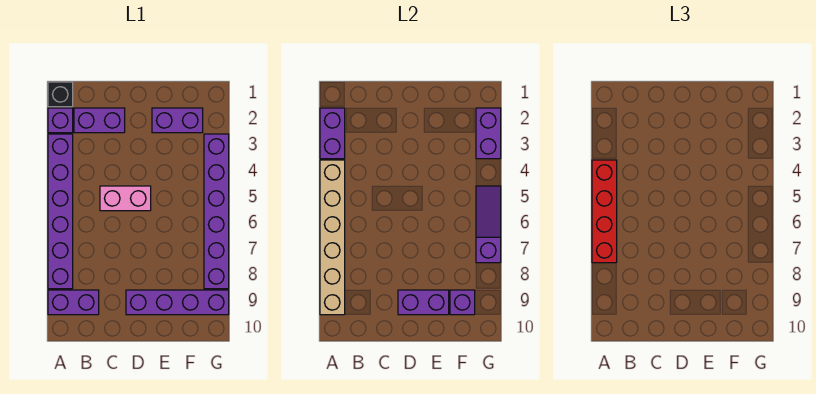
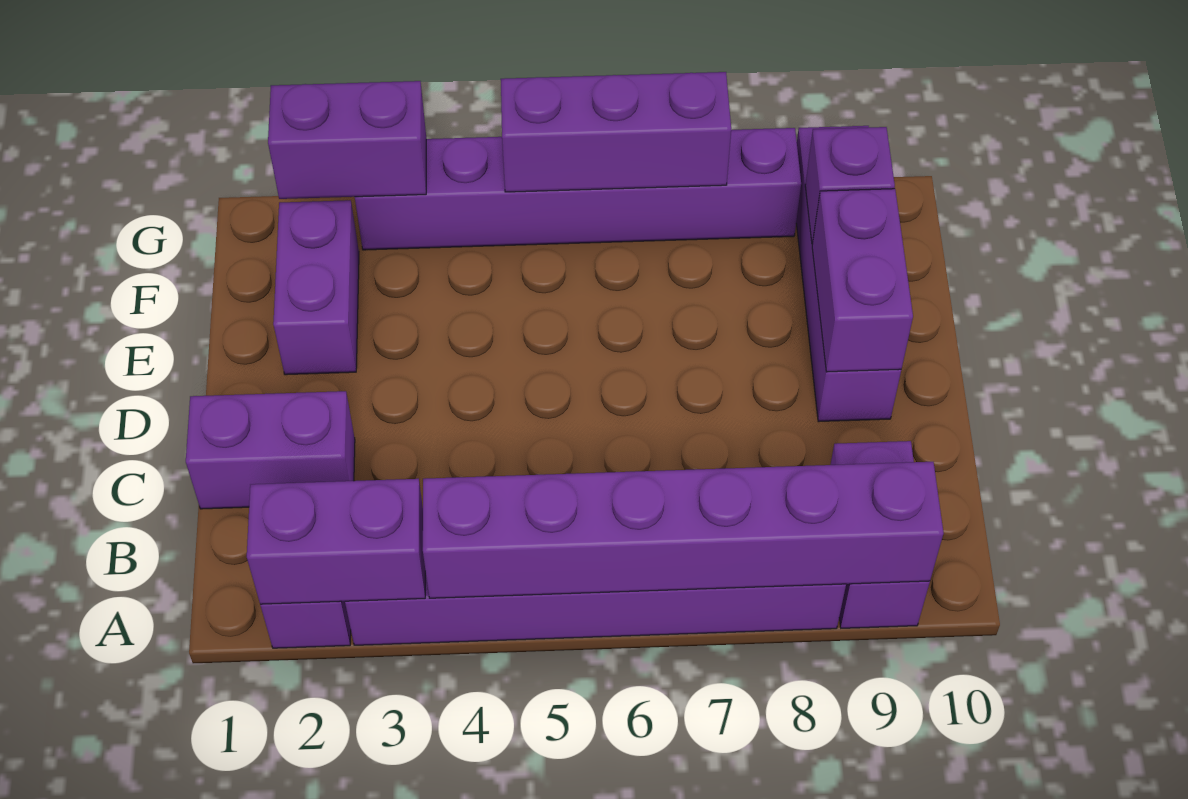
black 1x1 brick [48,82,73,107] -> none
tan 1x6 brick [320,160,345,315] -> purple 1x6 brick [423,462,944,598]
red 1x4 brick [592,160,617,263] -> none
purple 1x2 brick [74,108,125,133] -> purple 1x2 brick turned to [186,391,355,509]
pink 1x2 brick [100,186,151,211] -> none
purple 1x3 slope [476,186,501,263] -> purple 1x3 brick [501,72,731,192]

